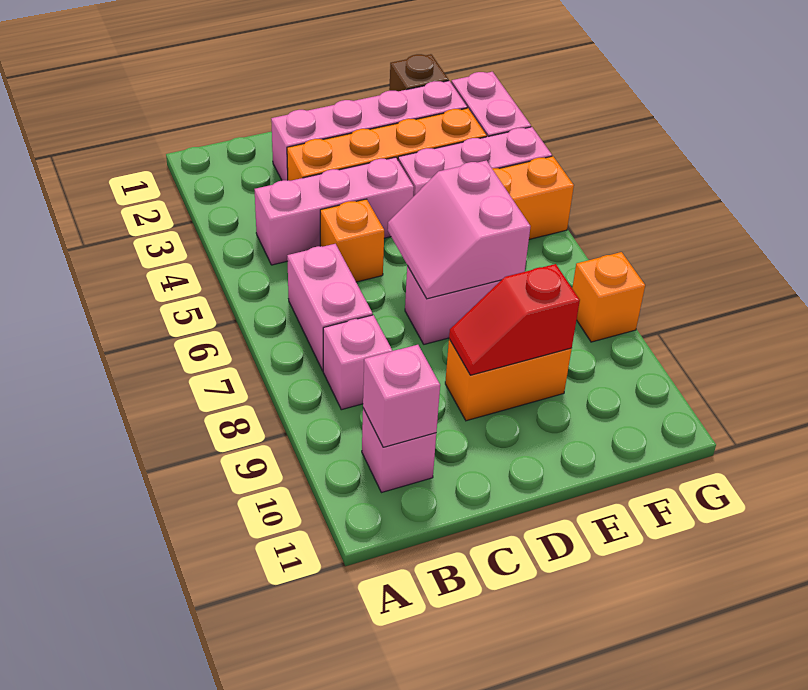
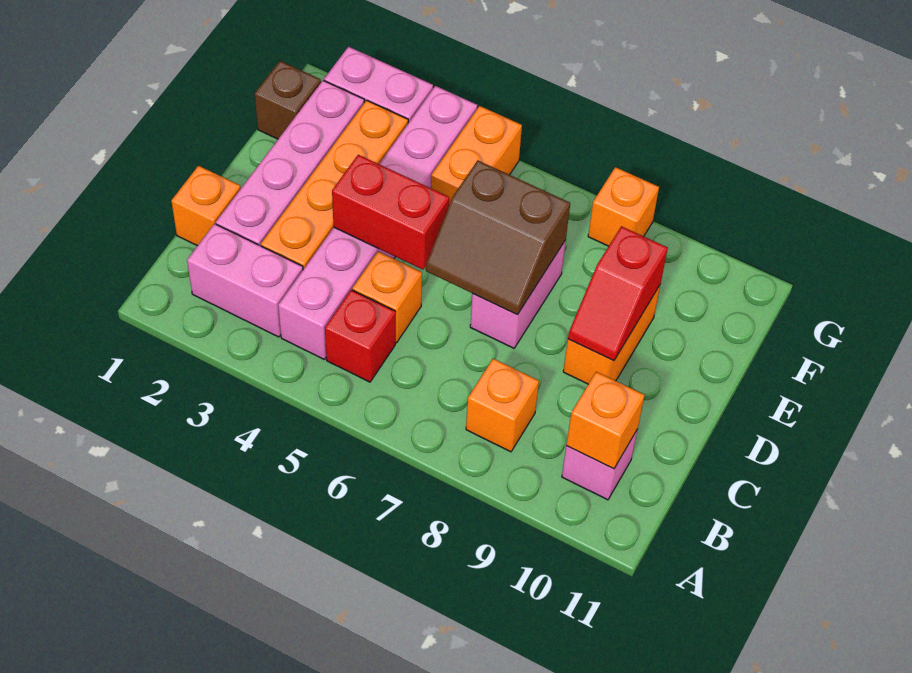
none -> red 1x1 brick [325,290,395,382]
pink 1x2 brick [287,244,373,371] -> pink 1x2 brick moved to [187,224,303,337]
pink 1x1 brick [323,315,393,410] -> orange 1x1 brick [466,359,539,452]
pink 1x1 brick [363,345,440,447] -> orange 1x1 brick [566,372,645,469]
none -> orange 1x1 brick [171,166,241,246]
none -> red 1x2 brick [332,155,449,270]
pink 2x2 slope [388,160,531,299] -> brown 2x2 slope [426,161,570,315]

